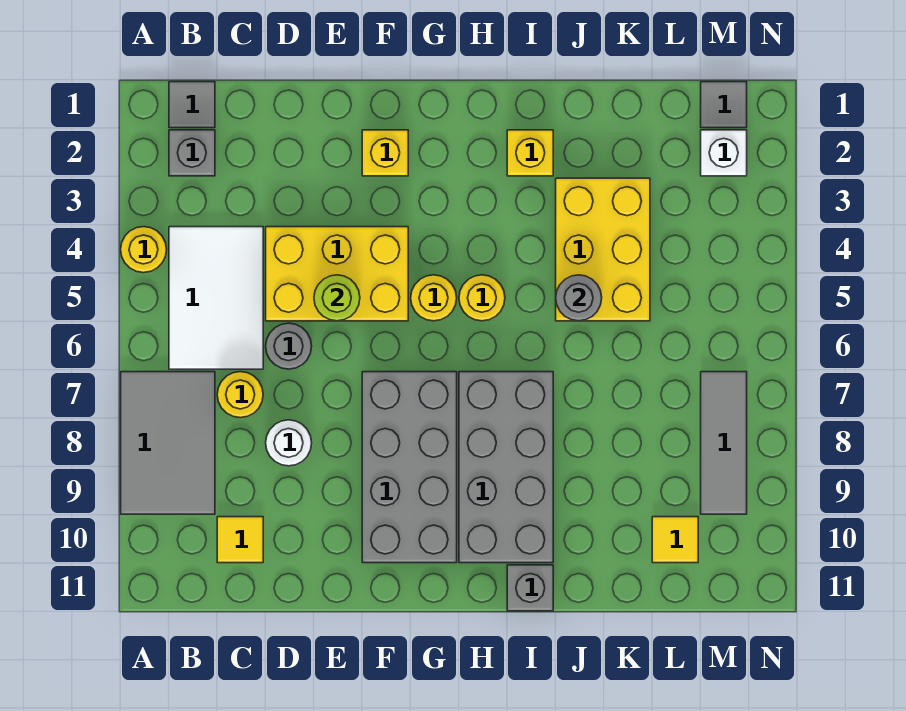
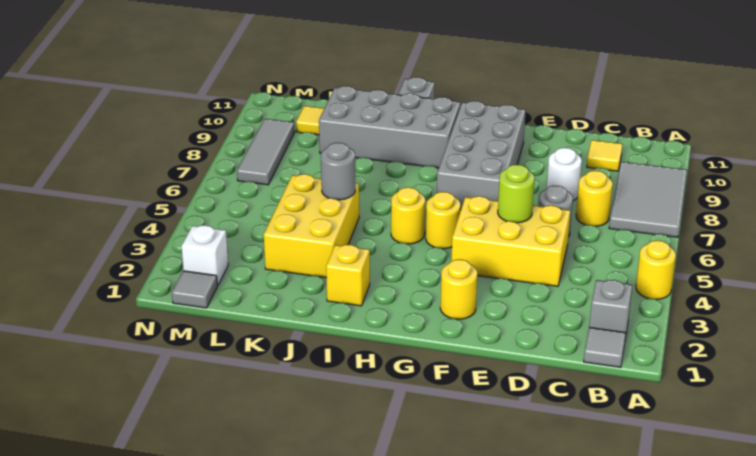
white 2x3 tile [169,227,263,369] -> none
yellow 1x1 brick [362,130,408,176] -> yellow 1x1 round brick [440,259,477,319]
grey 2x4 brick [459,372,553,563] -> grey 2x4 brick turned to [319,86,461,168]

